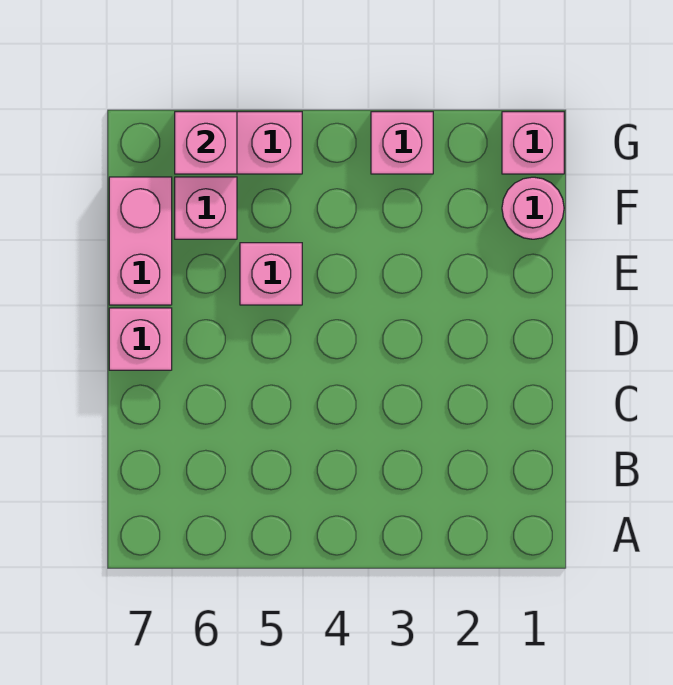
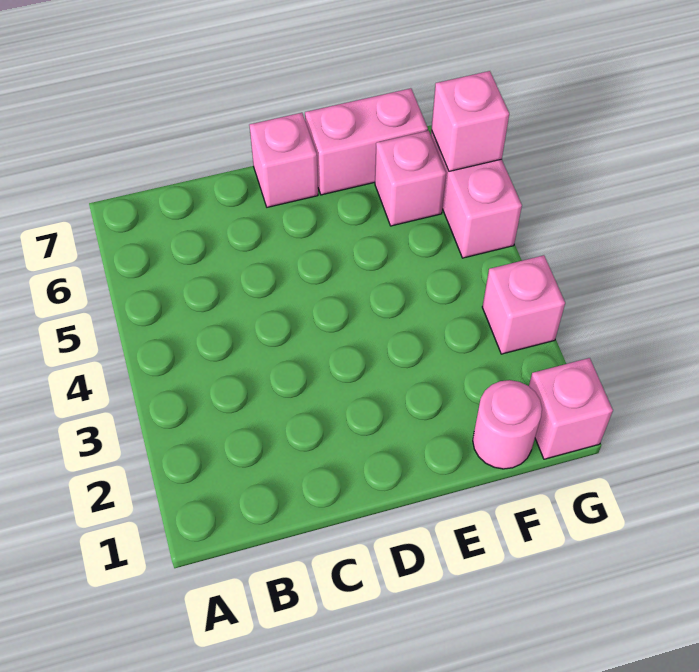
pink 1x1 brick [240,243,302,305] -> none

